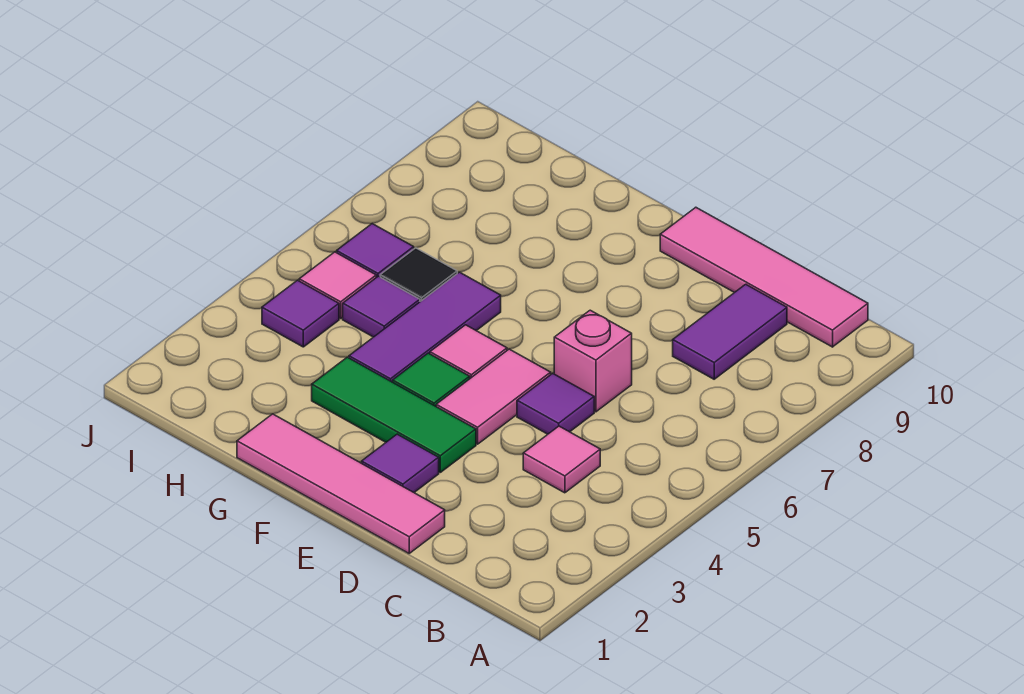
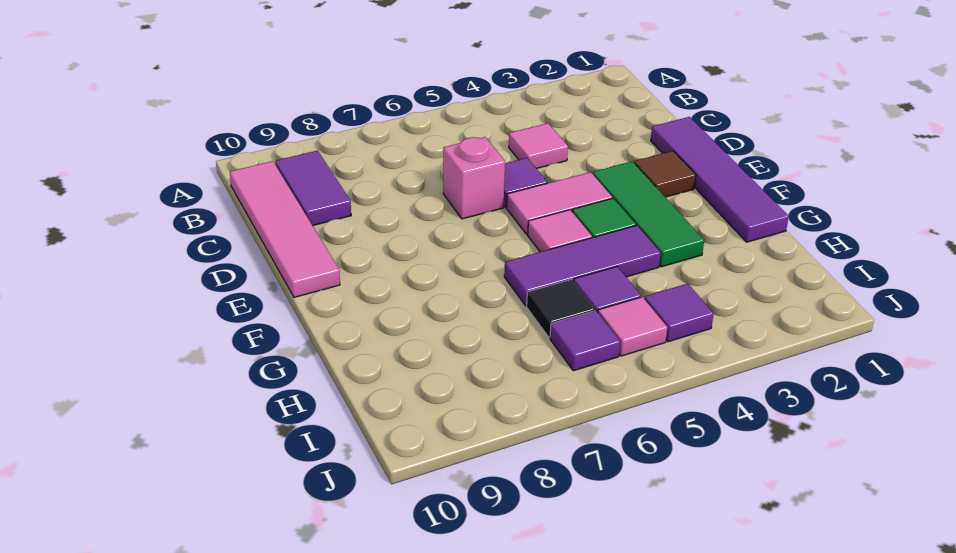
purple 1x2 tile [673,284,787,379] -> purple 1x2 tile turned to [275,151,351,226]
pink 1x4 tile [237,414,445,553] -> purple 1x4 tile [651,117,789,242]
purple 1x1 tile [362,434,439,492] -> brown 1x1 tile [634,151,696,197]

